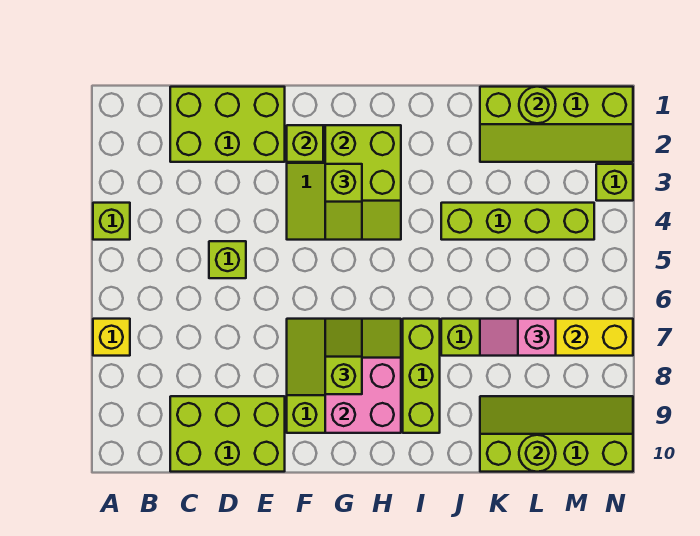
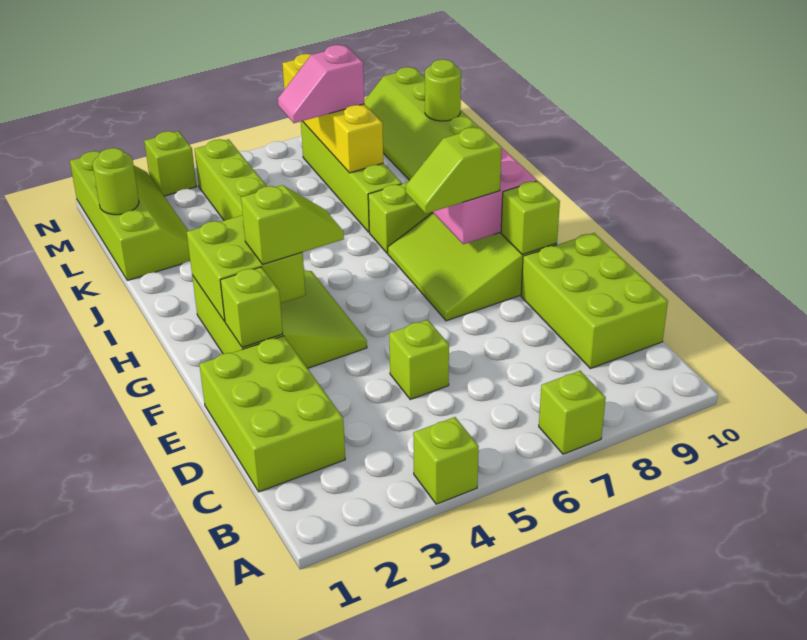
yellow 1x1 brick [93,319,130,356] -> lime 1x1 brick [539,371,606,454]
none -> lime 1x1 brick [501,181,560,255]
pink 1x2 slope [480,319,556,356] -> pink 1x2 slope turned to [278,45,364,123]

